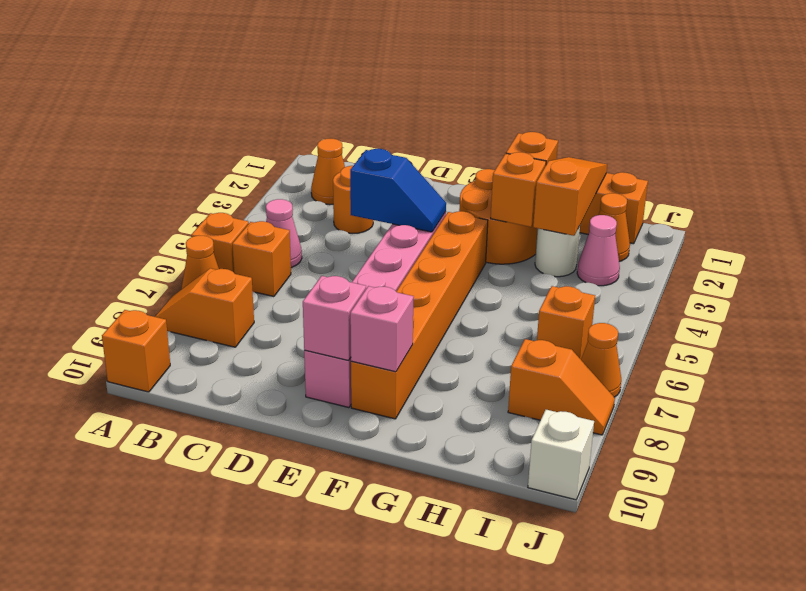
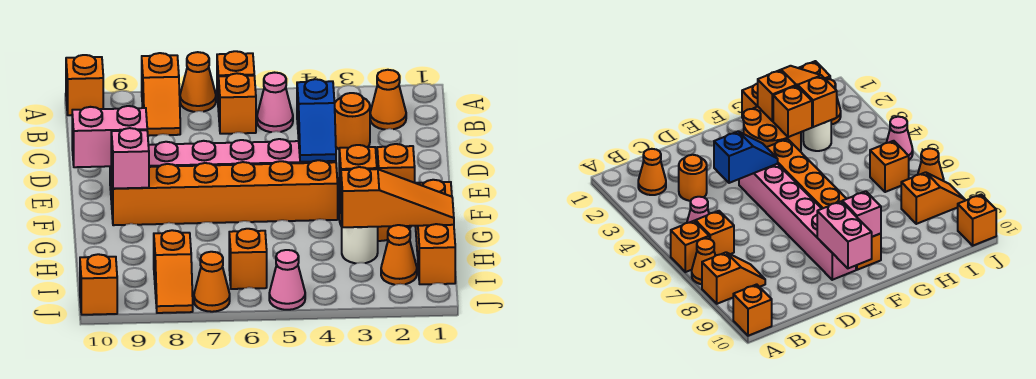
orange 1x2 slope [155,268,254,347] -> orange 1x2 slope turned to [142,53,180,136]
pink 1x1 brick [303,276,366,361] -> pink 1x2 brick [72,106,147,167]
pink 1x1 cone [577,215,620,286] -> pink 1x1 cone moved to [269,250,305,310]
white 1x1 brick [528,410,594,500] -> orange 1x1 brick [80,254,117,315]

